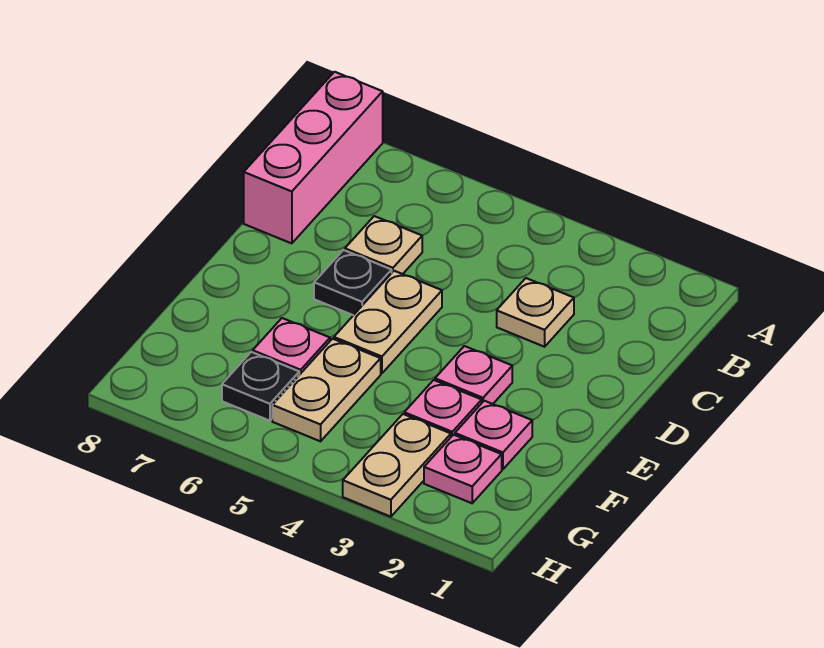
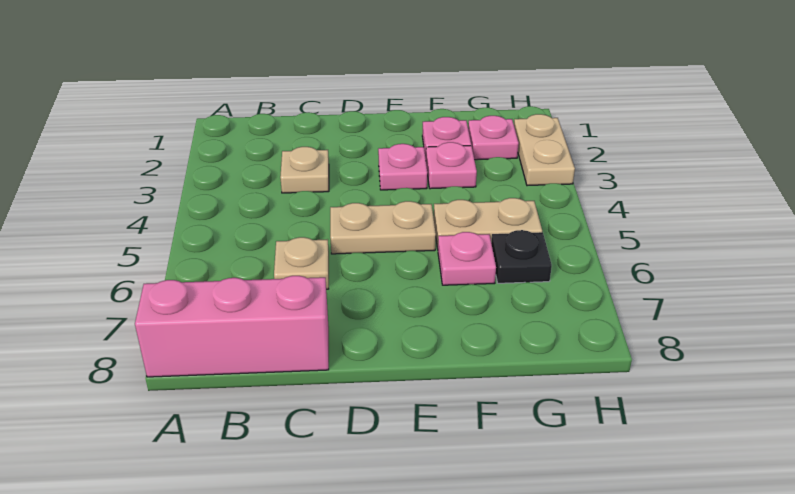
black 1x1 plate [314,250,392,315] -> none
tan 1x2 plate [343,414,451,517] -> tan 1x2 plate turned to [514,114,575,186]

